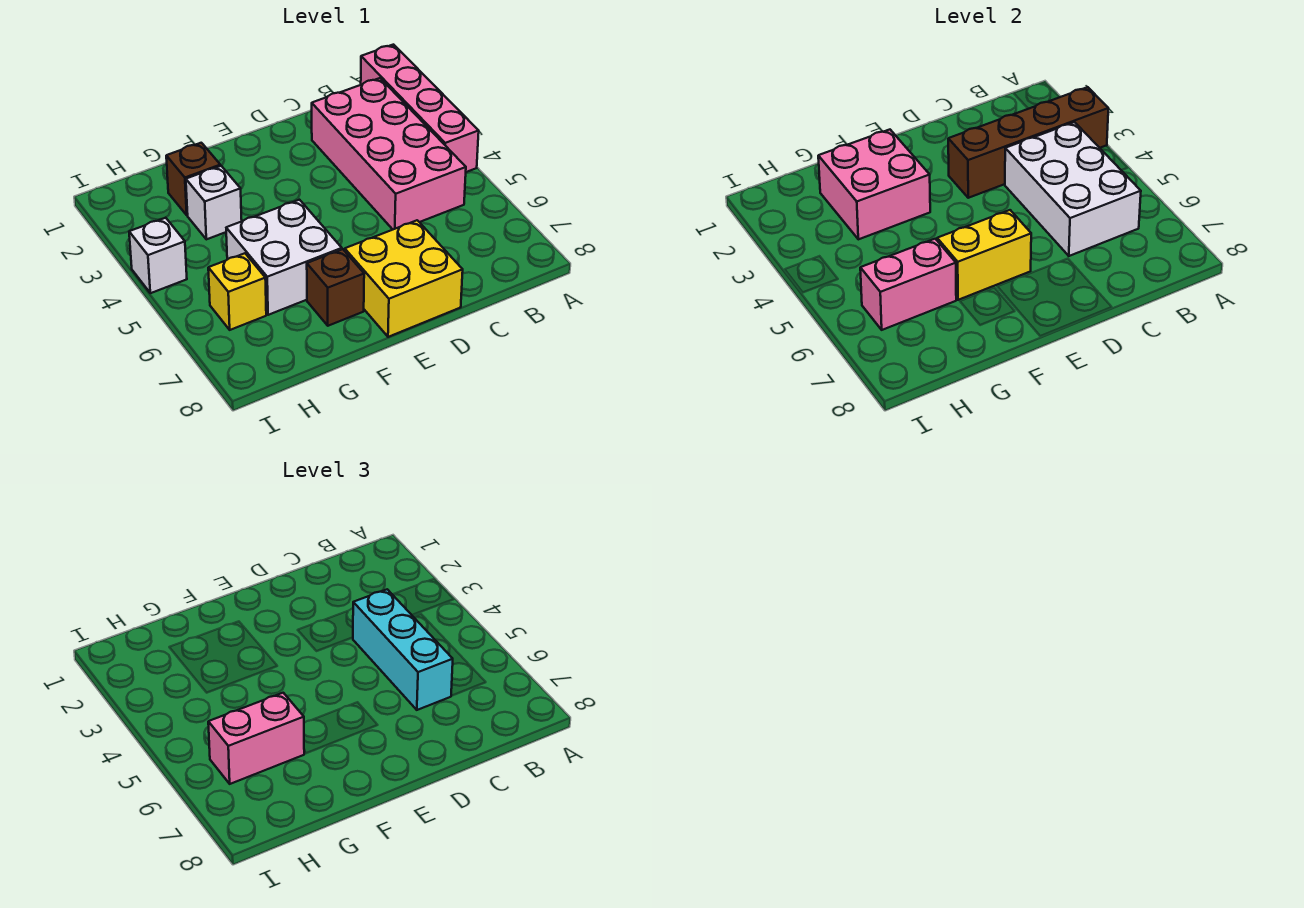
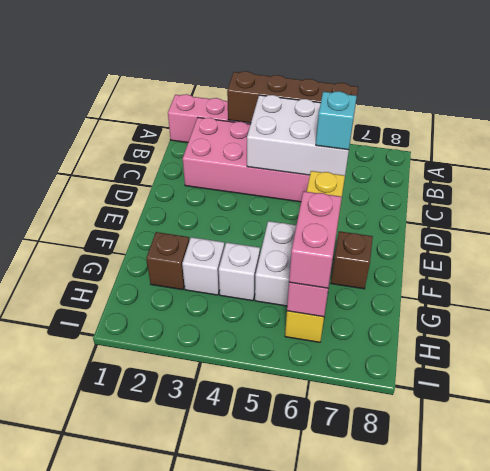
brown 1x4 brick [948,87,1108,198] -> brown 1x4 brick turned to [227,71,358,123]
cyan 1x3 brick [353,589,453,710] -> cyan 1x1 brick [316,91,357,150]
yellow 2x2 brick [345,220,463,337] -> none
pink 2x2 brick [818,130,930,239] -> none
white 1x1 brick [129,218,187,293] -> white 1x1 brick moved to [219,242,260,301]

